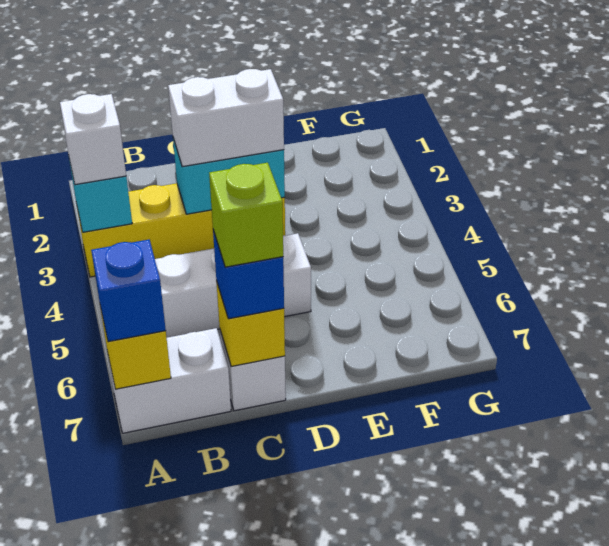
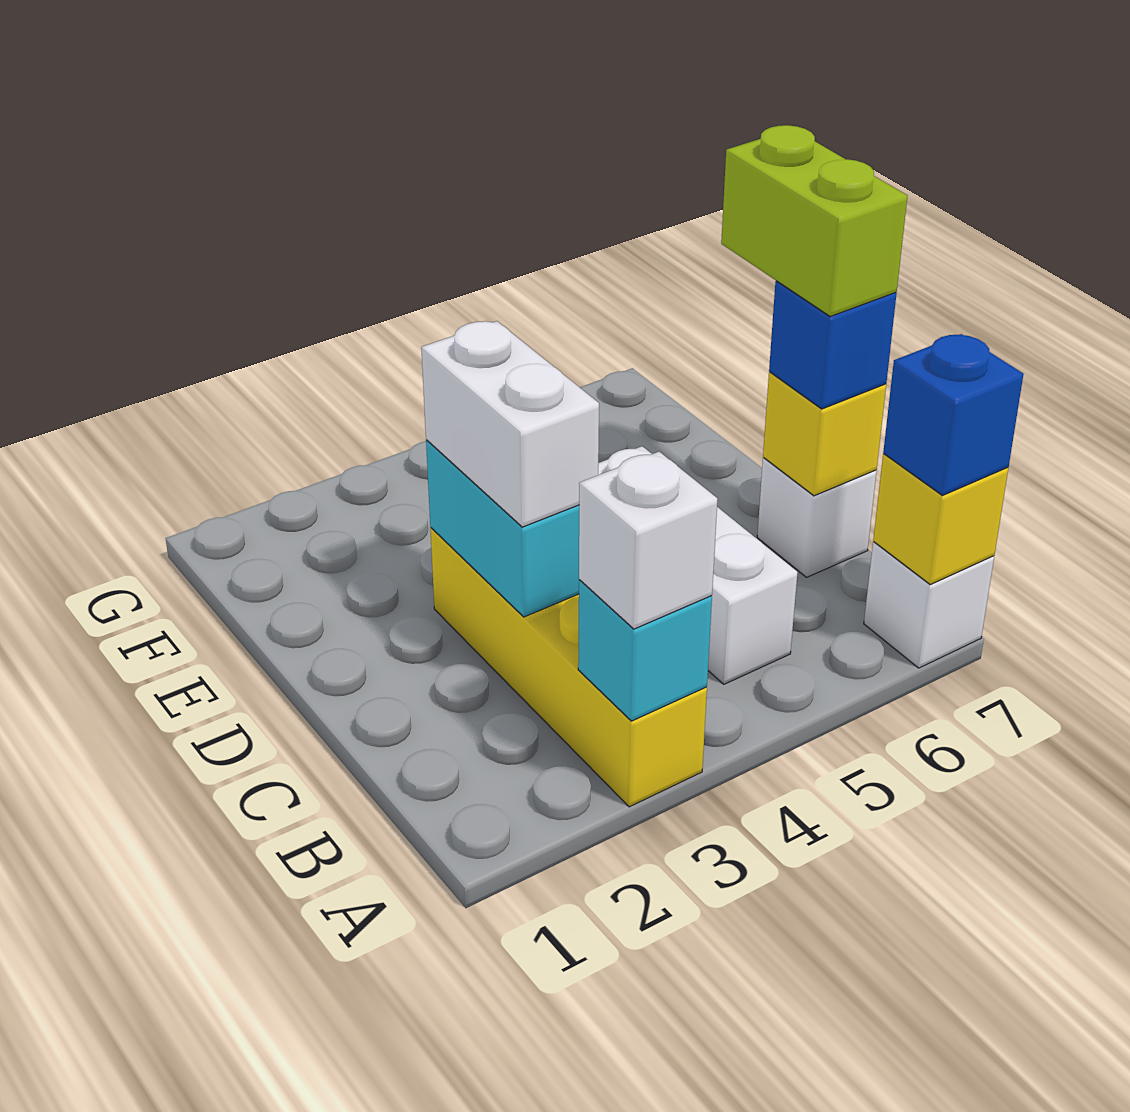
white 1x2 brick [108,328,231,433] -> white 1x1 brick [864,542,994,668]
lime 1x1 brick [209,163,283,267] -> lime 1x2 brick [721,125,907,316]

